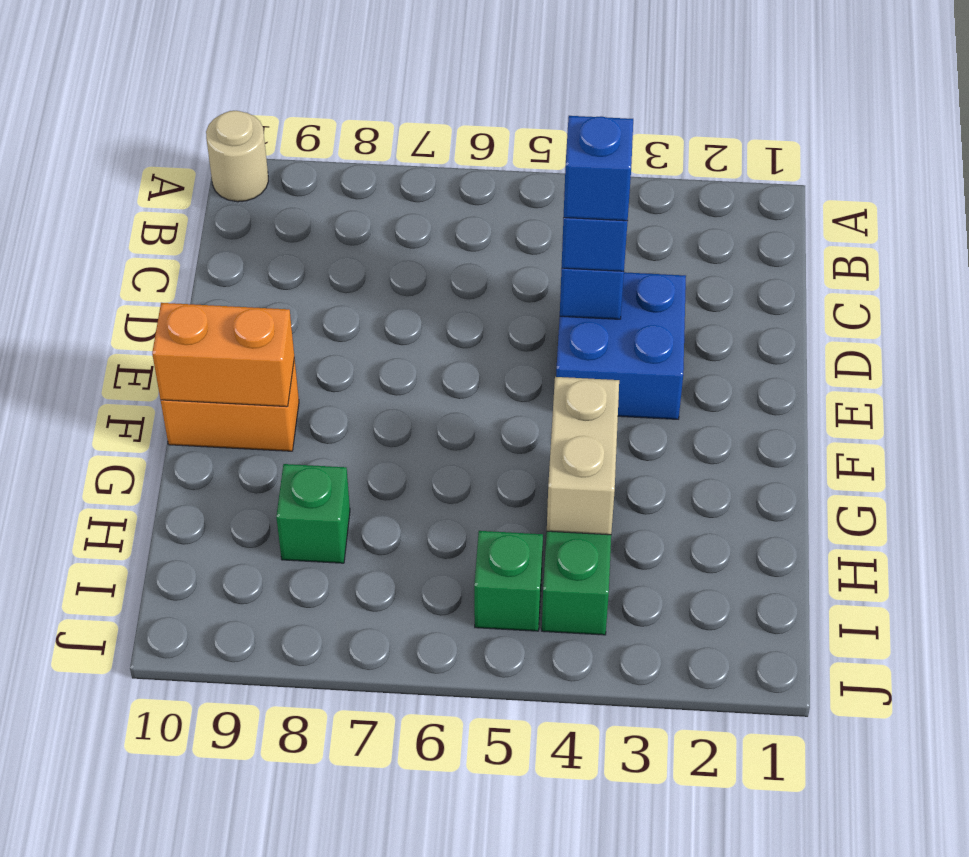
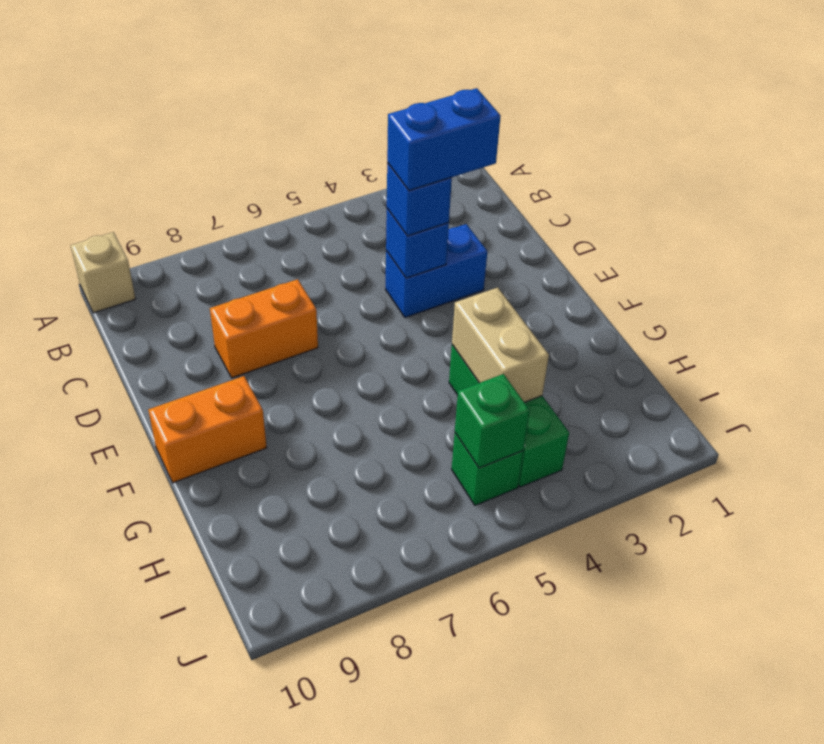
tan 1x1 round brick [206,111,268,202] -> tan 1x1 brick [71,232,135,313]
blue 2x2 brick [556,272,686,419] -> blue 1x2 brick [386,224,487,318]
blue 1x1 brick [564,116,633,221] -> blue 1x2 brick [387,88,501,191]
orange 1x2 brick [152,303,294,407] -> orange 1x2 brick moved to [210,279,318,378]
green 1x1 brick [276,464,350,563] -> green 1x1 brick moved to [455,374,530,468]

